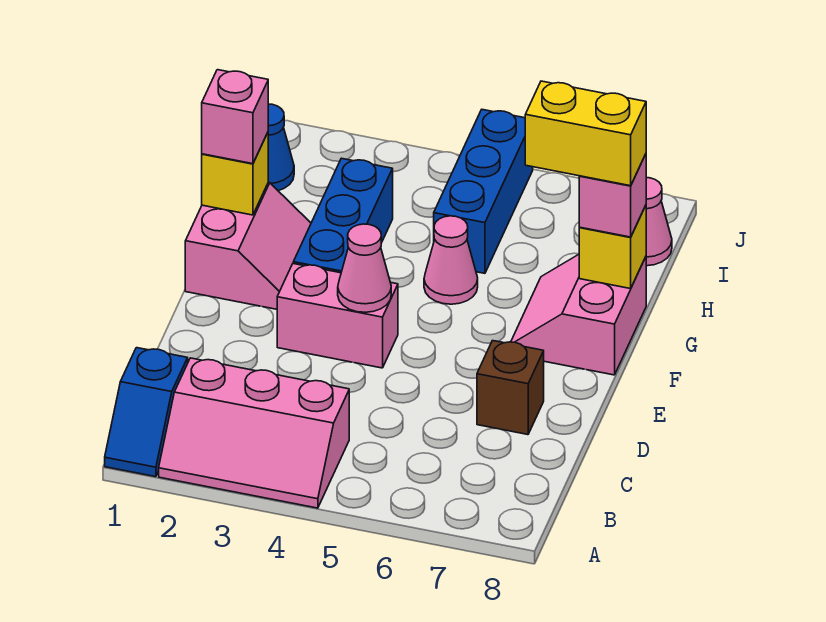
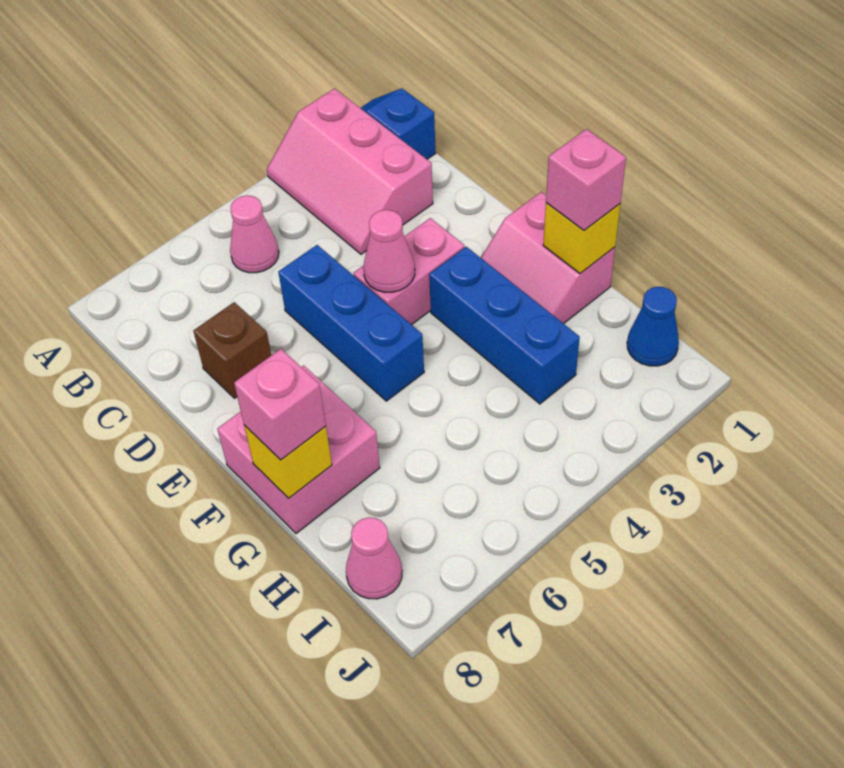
pink 2x3 slope [159,358,349,508] -> pink 2x3 slope turned to [267,89,433,254]
pink 2x2 slope [511,255,646,375] -> pink 2x2 brick [217,366,380,534]
pink 1x1 cone [424,216,478,304] -> pink 1x1 cone moved to [230,196,279,273]
yellow 1x2 brick [525,81,646,186] -> none
blue 1x3 brick [434,110,533,273] -> blue 1x3 brick moved to [278,245,424,401]

